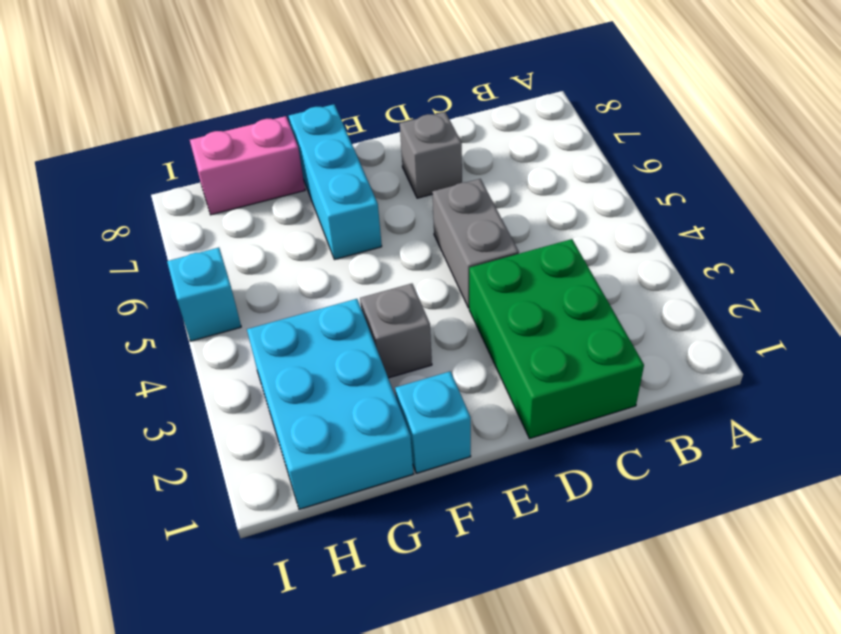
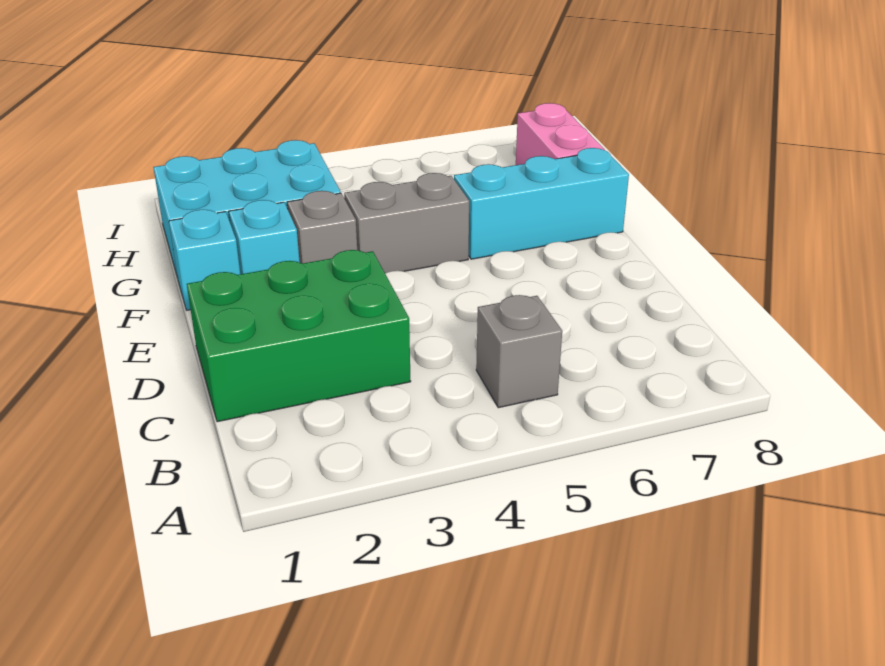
grey 1x2 brick [432,179,519,308] -> grey 1x2 brick moved to [344,173,469,273]
grey 1x1 brick [400,112,462,198] -> grey 1x1 brick moved to [476,295,562,408]
cyan 1x1 brick [167,248,241,341] -> cyan 1x1 brick moved to [229,200,300,274]

